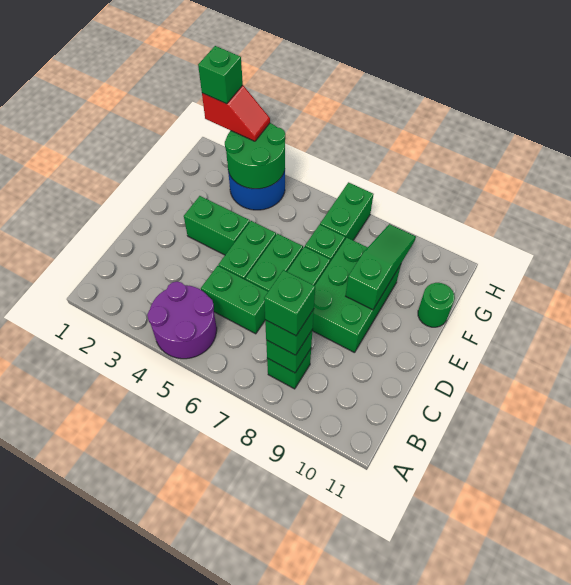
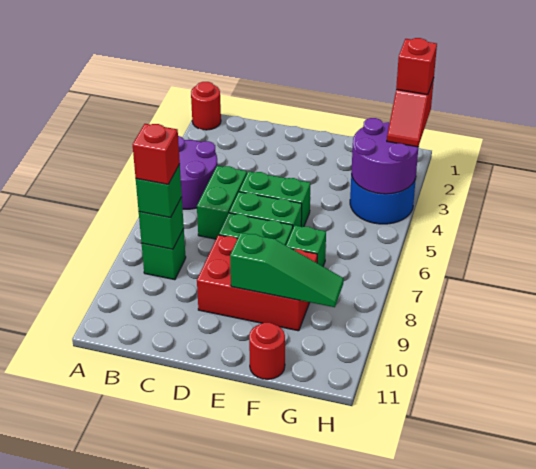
none -> red 1x1 round brick [191,82,221,130]
green 1x1 brick [264,270,315,336] -> red 1x1 brick [133,124,180,184]
green 2x3 brick [312,238,401,353] -> red 2x3 brick [197,235,317,331]
green 1x2 brick [184,196,250,255] -> none
green 1x1 round brick [418,283,455,327] -> red 1x1 round brick [249,323,285,379]
green 2x2 round brick [225,123,285,189] -> purple 2x2 round brick [352,118,418,194]
green 1x2 brick [320,182,374,240] -> none
green 1x1 brick [198,46,243,104] -> red 1x1 brick [396,38,437,95]

